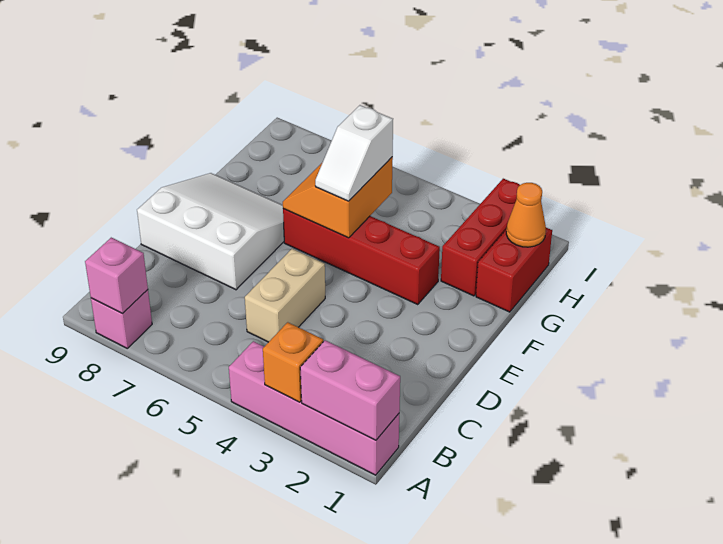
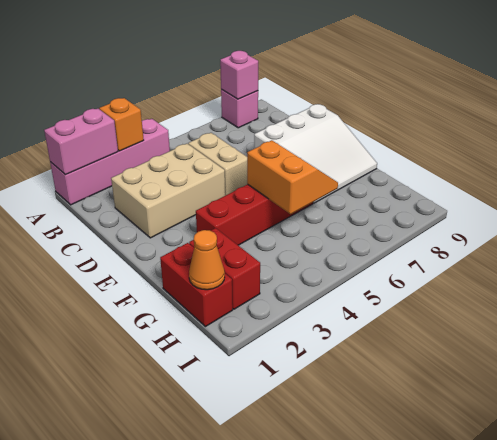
none -> tan 2x3 brick [111,144,225,238]
white 1x2 slope [315,105,393,201] -> none
red 1x3 brick [441,179,520,296] -> red 1x2 brick [189,228,260,309]

